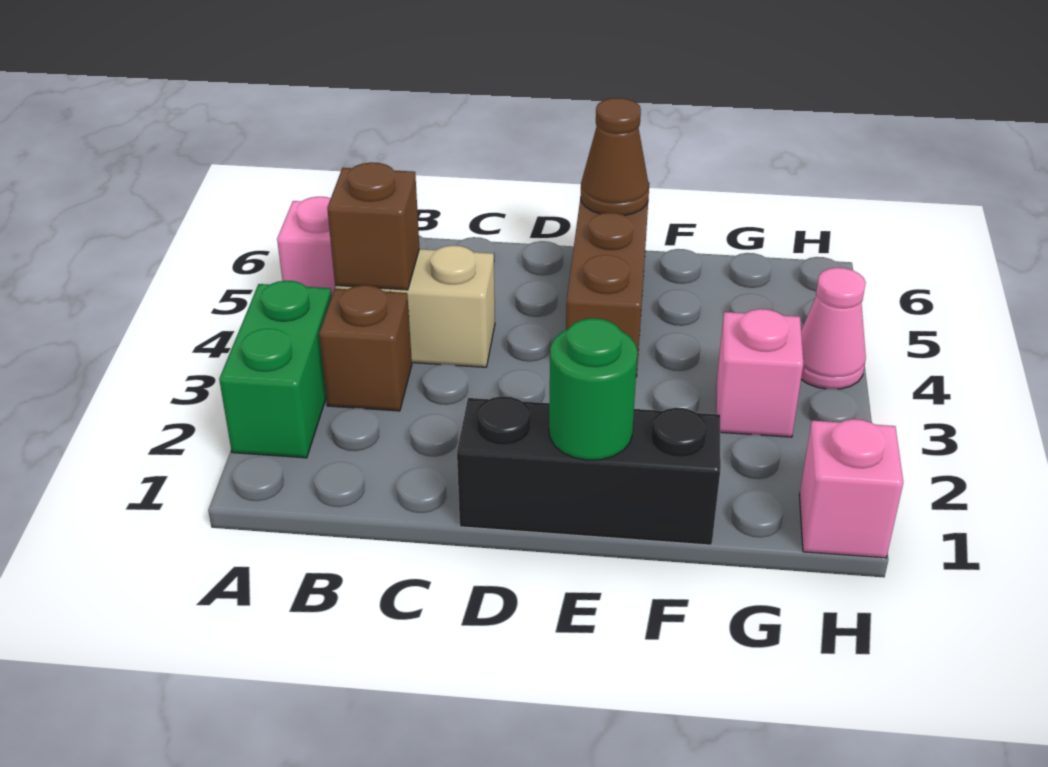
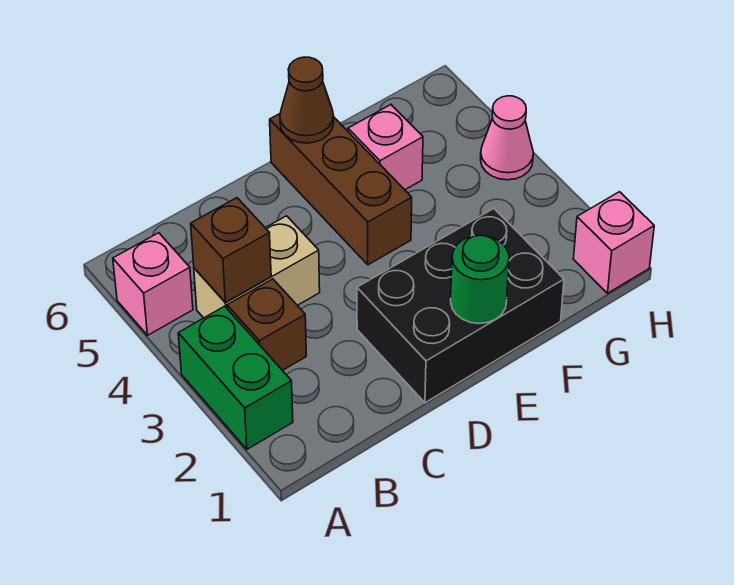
black 1x3 brick [457,396,721,545] -> black 2x3 brick [357,209,564,403]
pink 1x1 brick [716,309,803,437] -> pink 1x1 brick moved to [348,105,423,190]

